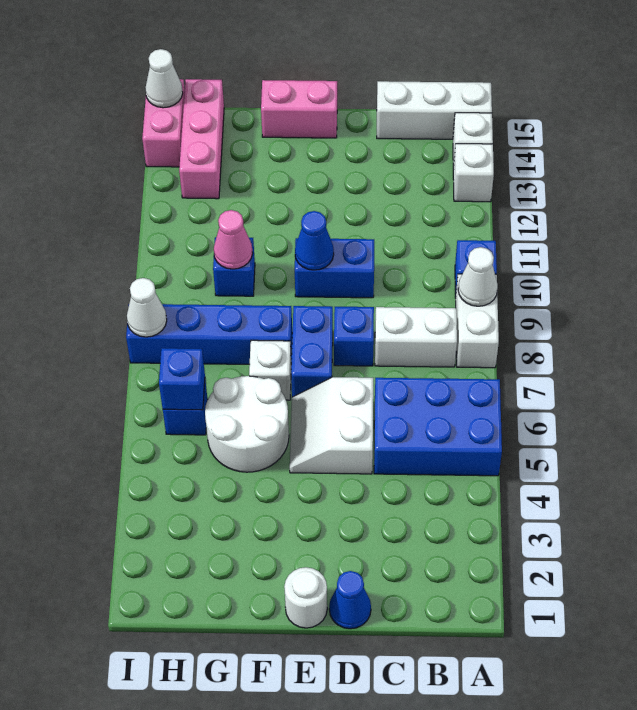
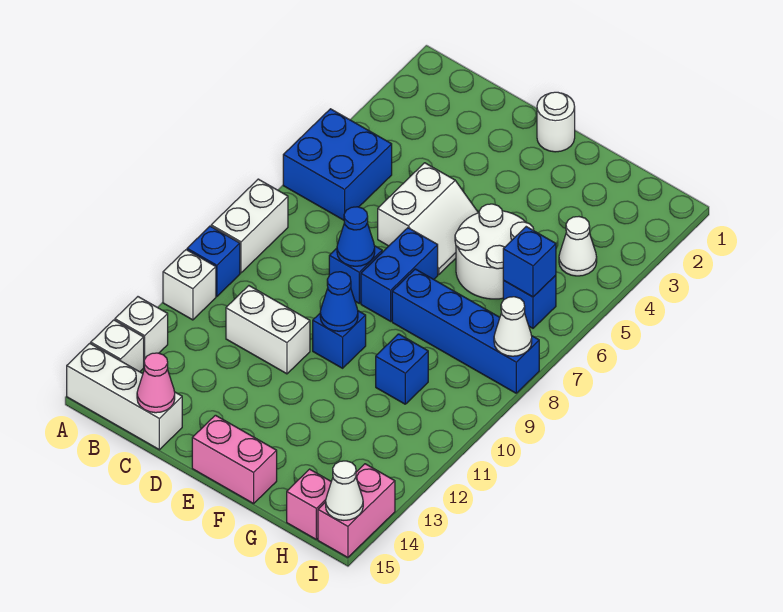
blue 2x3 brick [374,378,502,476] -> blue 2x2 brick [283,109,392,220]
white 1x1 cone [458,247,498,306] -> white 1x1 cone moved to [559,217,597,276]
white 1x2 brick [375,307,457,367] -> white 1x2 brick moved to [226,286,310,374]
blue 1x1 cone [329,571,371,629] -> blue 1x1 cone moved to [337,207,375,266]
blue 1x2 brick [295,238,374,298] -> blue 1x1 brick [313,311,366,368]
white 1x1 brick [249,340,291,400] -> white 1x1 brick moved to [163,250,216,320]
pink 1x1 cone [214,210,253,269] -> pink 1x1 cone moved to [137,353,175,413]
pink 1x3 brick [179,79,224,199] -> pink 1x1 brick [287,469,331,539]

